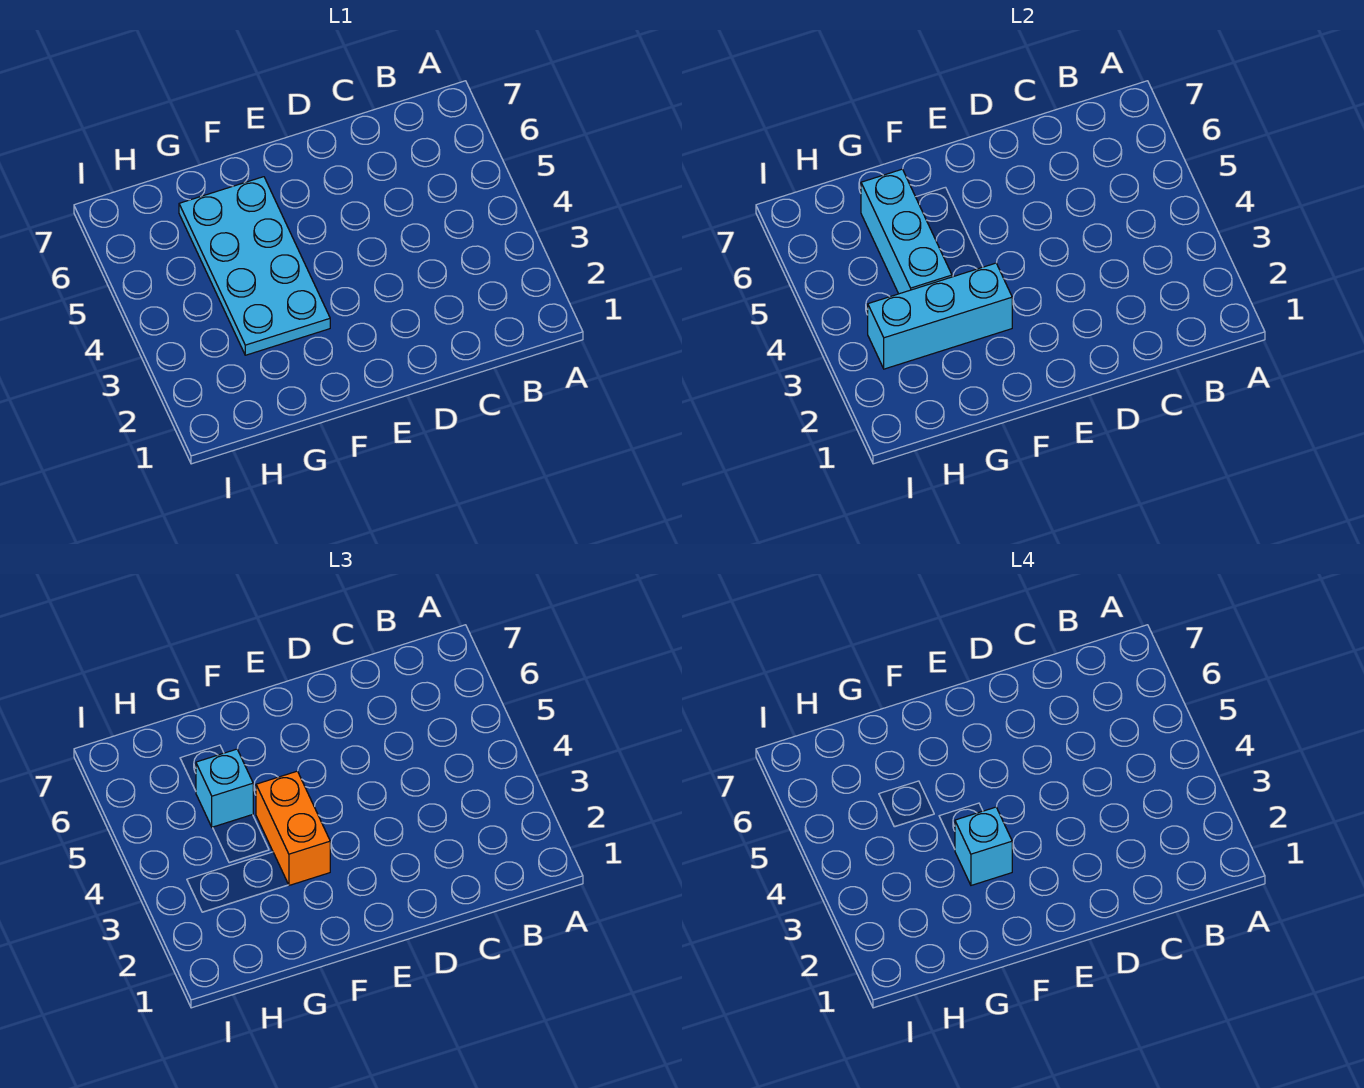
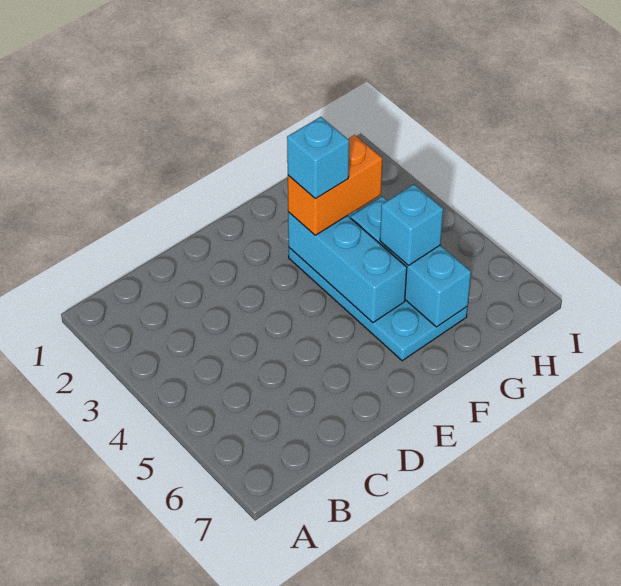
cyan 1x3 brick [868,263,1012,369] -> cyan 1x3 brick turned to [288,212,407,322]
orange 1x2 brick [256,771,330,885] -> orange 1x2 brick turned to [288,135,382,235]

